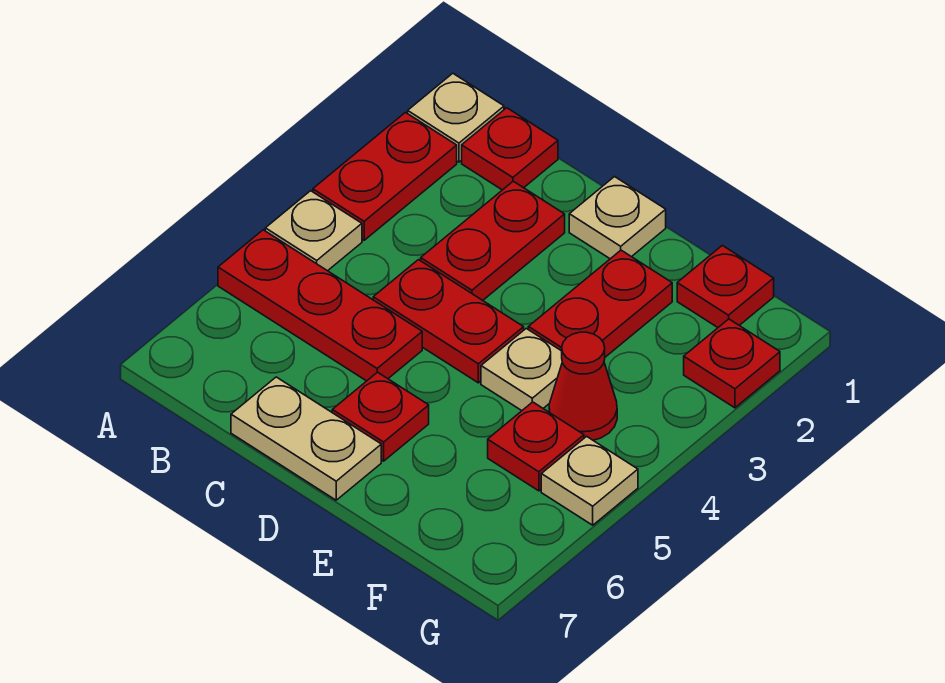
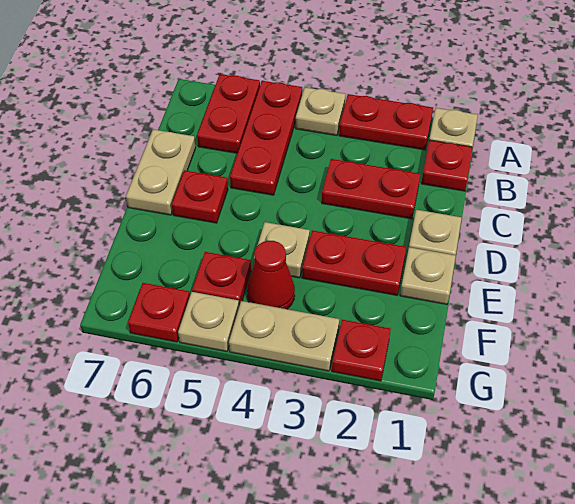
red 1x2 plate [373,260,524,383] -> red 1x2 plate moved to [197,74,260,153]
none -> tan 1x1 plate [400,247,456,304]
red 1x1 plate [677,245,774,327] -> red 1x1 plate moved to [128,283,190,342]
none -> tan 1x2 plate [229,301,339,371]

